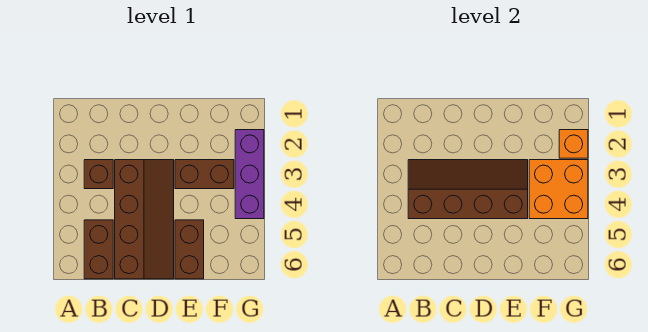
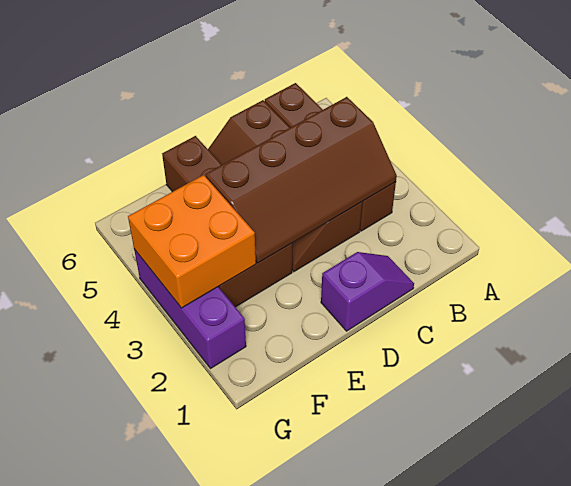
none -> purple 1x2 slope [321,252,414,331]
orange 1x1 brick [559,130,588,158] -> none

